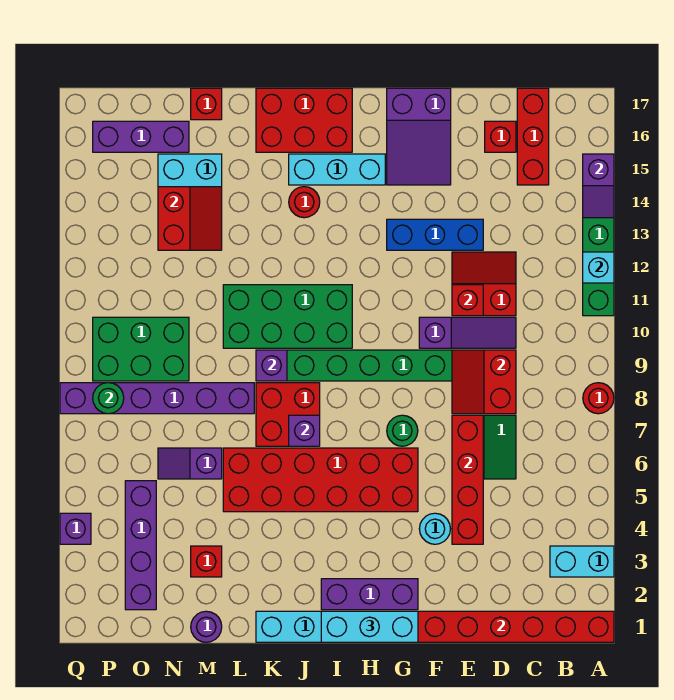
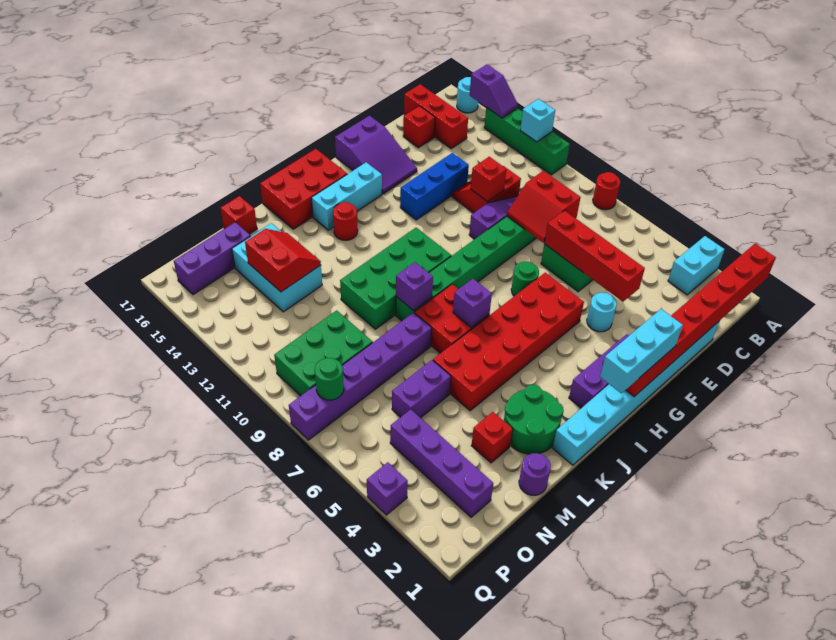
none -> cyan 1x1 round brick [457,77,478,113]
none -> green 2x2 round brick [504,385,564,454]
purple 1x2 slope [158,448,222,479] -> purple 1x2 brick [392,360,451,418]

